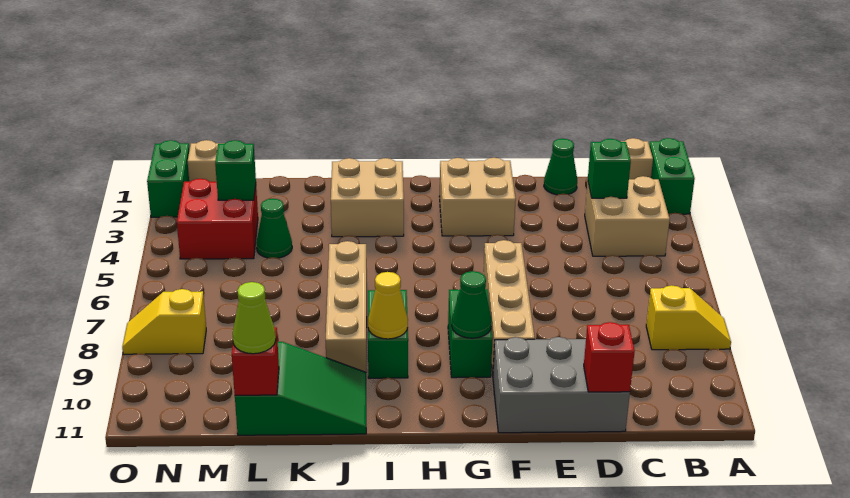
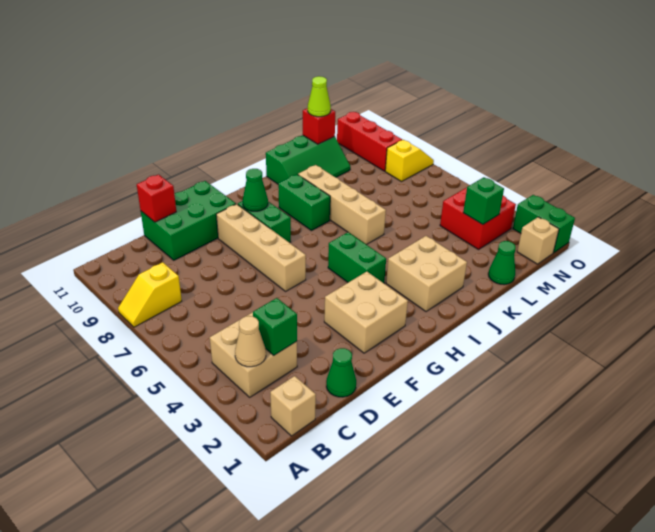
green 1x2 brick [649,138,695,214] -> green 1x2 brick moved to [328,232,386,283]
none -> tan 1x1 cone [235,316,266,367]
grey 2x3 brick [493,337,630,433] -> green 2x3 brick [141,181,236,260]
yellow 1x1 cone [368,272,408,339] -> none
green 2x3 slope [235,342,366,435] -> green 2x3 slope turned to [266,135,350,184]
green 1x1 cone [256,199,292,258] -> green 1x1 cone moved to [488,241,516,285]
none -> red 1x3 brick [337,112,402,171]

